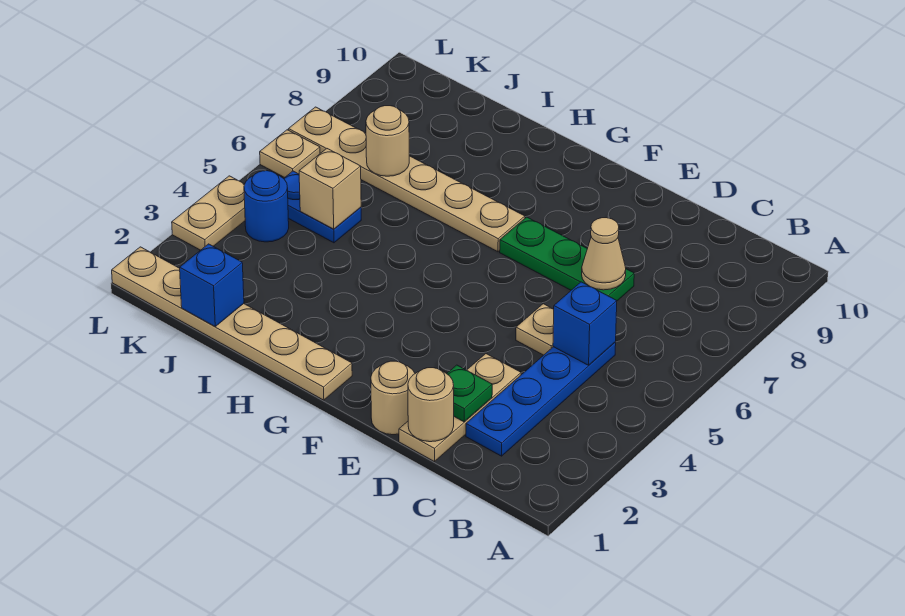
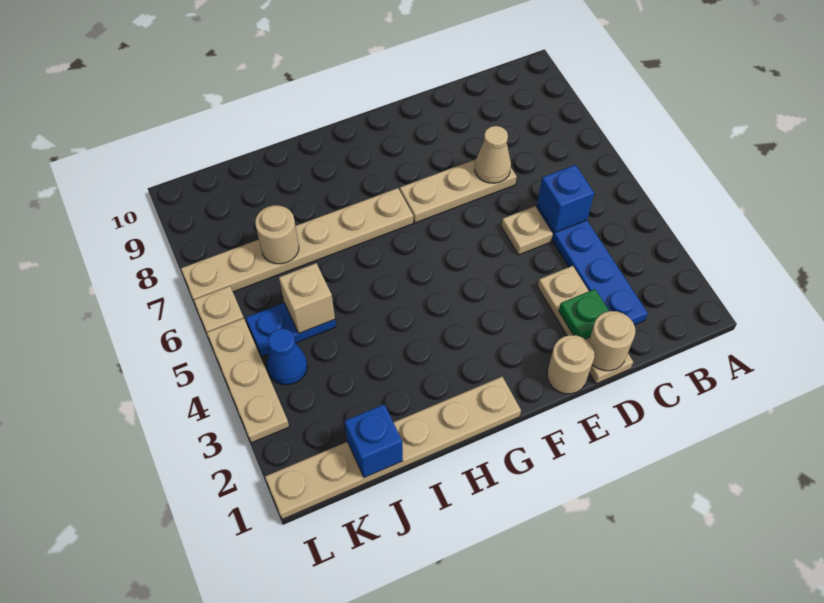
green 1x3 plate [500,217,634,301] -> tan 1x3 plate [400,159,517,223]
blue 1x1 round brick [244,171,289,242] -> blue 1x1 cone [267,328,307,385]
tan 1x2 plate [172,176,245,250] -> tan 1x3 plate [207,318,289,443]

